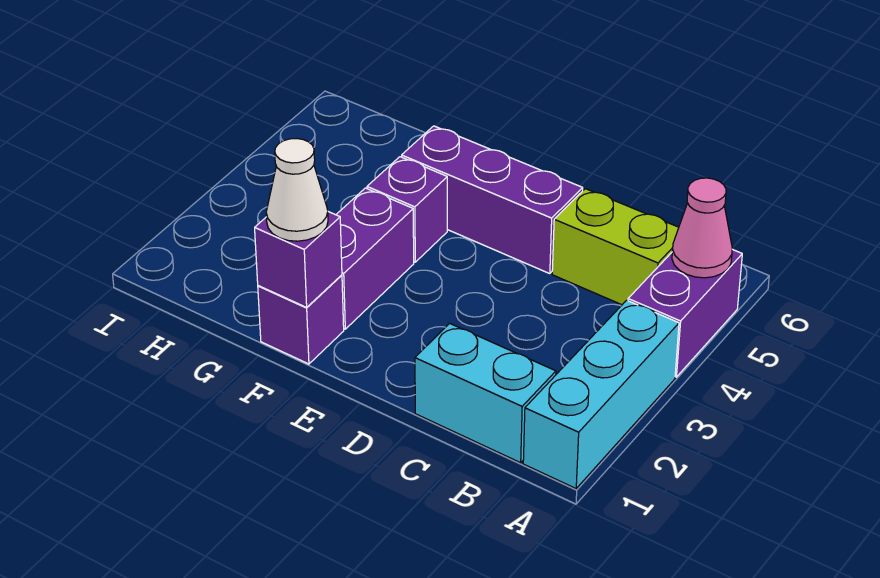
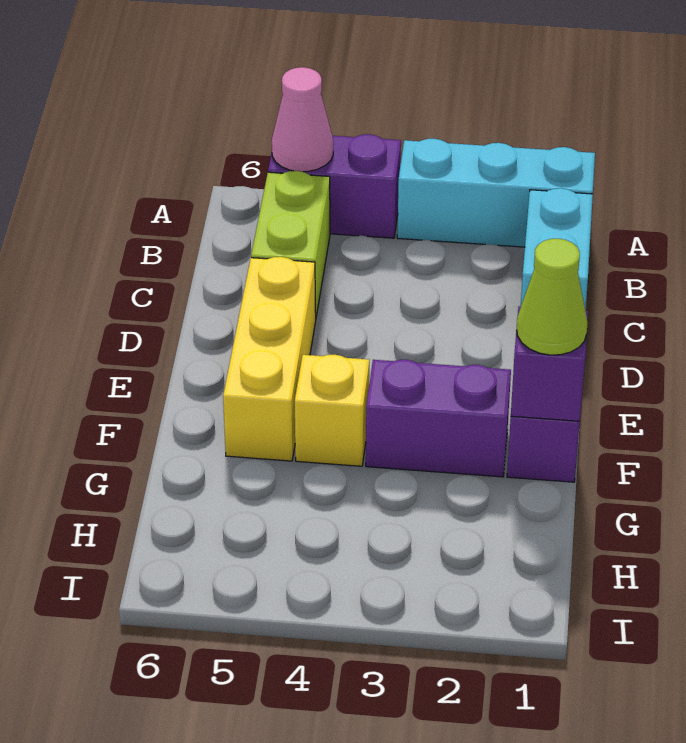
purple 1x3 brick [402,126,583,274] -> yellow 1x3 brick [223,257,316,461]
white 1x1 cone [266,139,328,241] -> lime 1x1 cone [517,239,588,355]
purple 1x1 brick [367,157,447,262] -> yellow 1x1 brick [295,355,369,466]

